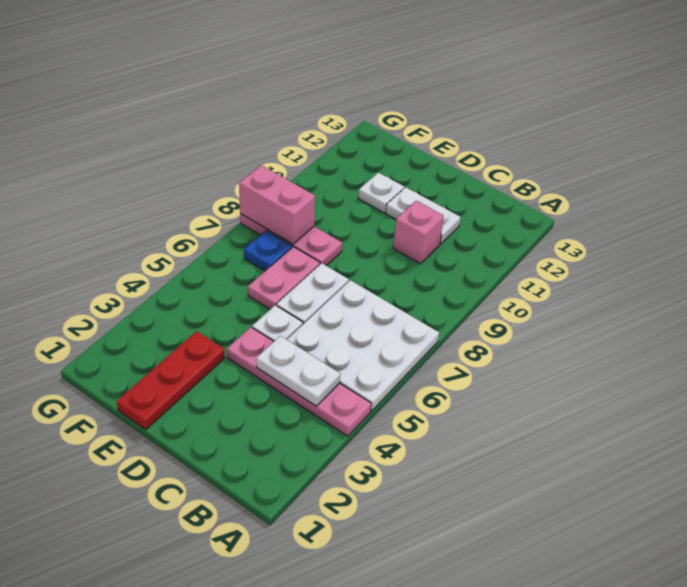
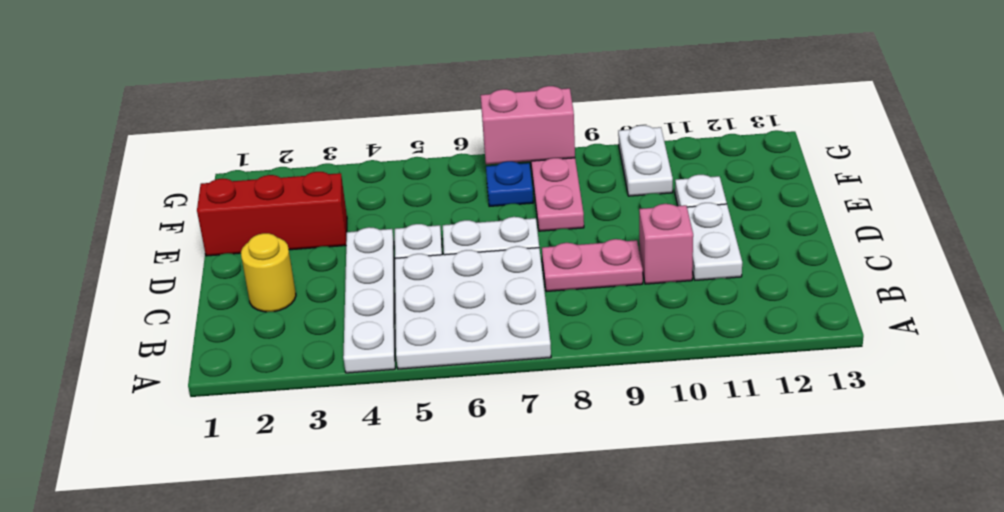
pink 1x4 plate [227,327,371,436] -> white 1x4 plate [343,227,395,373]
white 1x2 plate [256,336,340,406] -> white 1x2 plate moved to [618,125,673,196]
none -> yellow 1x1 round brick [241,233,296,312]
red 1x3 plate [117,331,225,430] -> red 1x3 brick [197,172,347,256]
pink 1x2 plate [248,247,320,309] -> pink 1x2 plate moved to [542,239,643,292]
pink 1x2 brick [239,165,315,244] -> pink 1x2 brick turned to [481,86,575,164]

